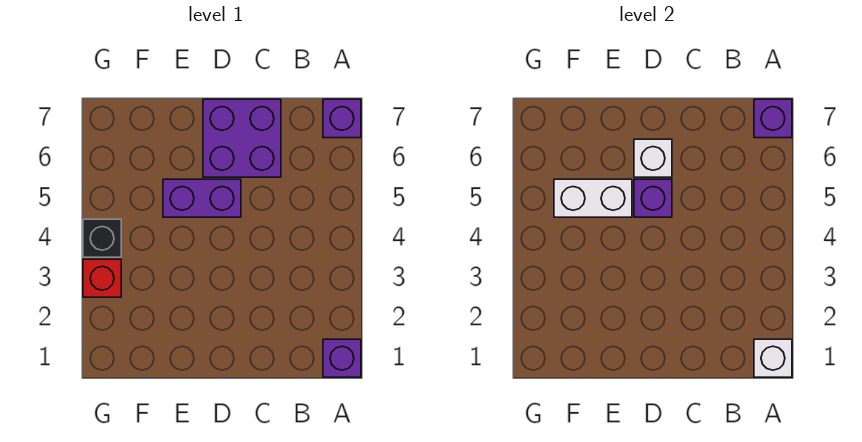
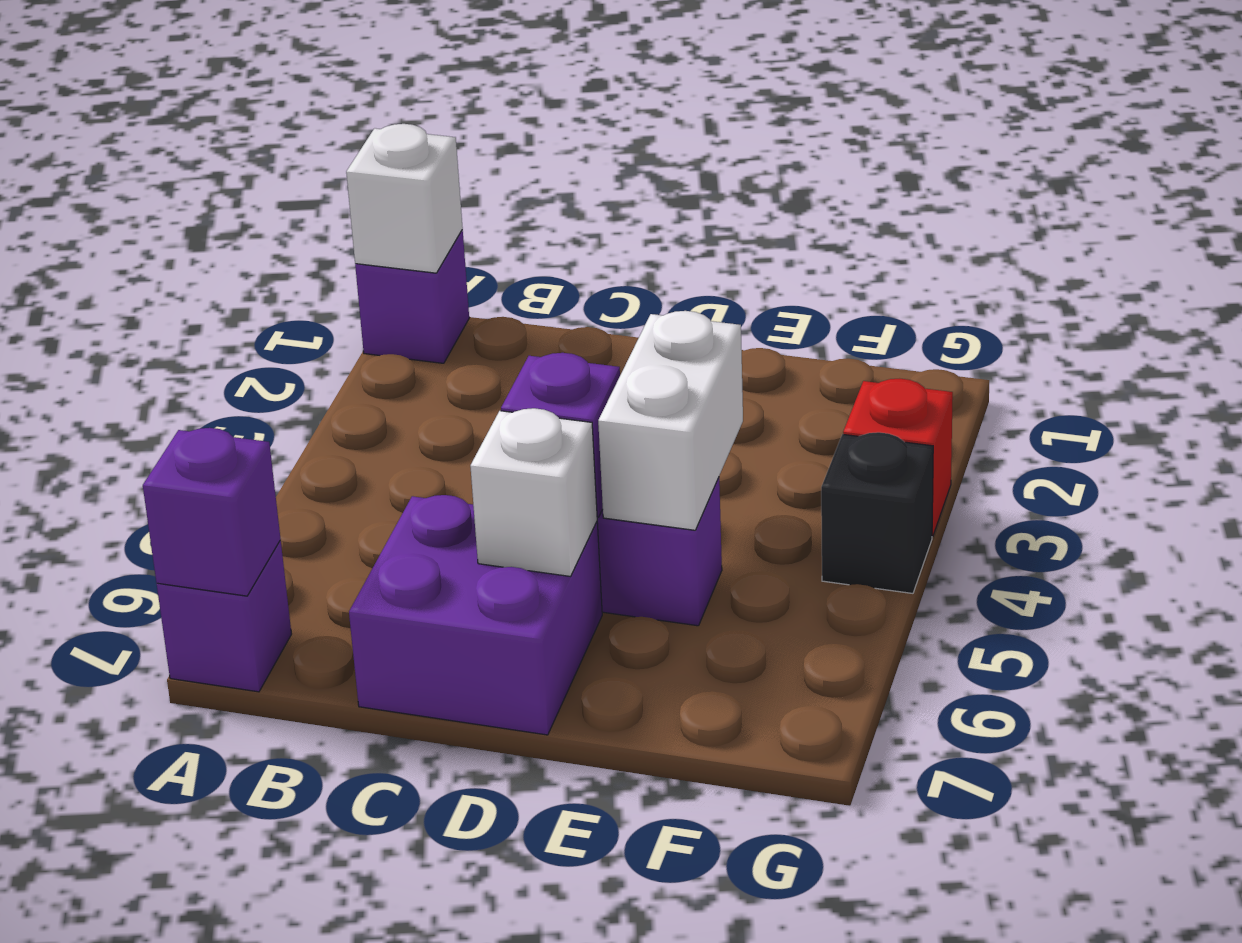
white 1x2 brick [554,179,632,217] -> white 1x2 brick turned to [598,311,743,530]

